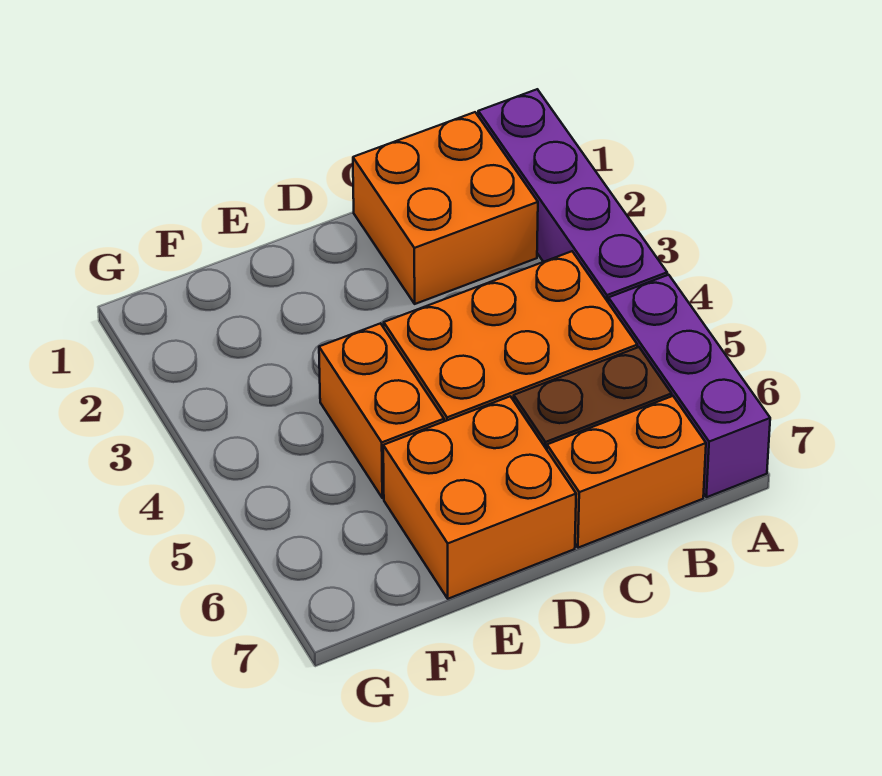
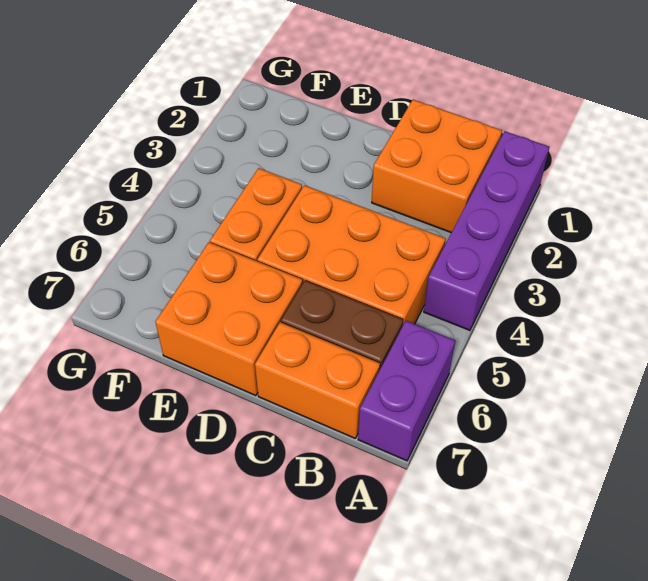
purple 1x3 brick [608,275,770,497] -> purple 1x2 brick [358,321,455,461]

